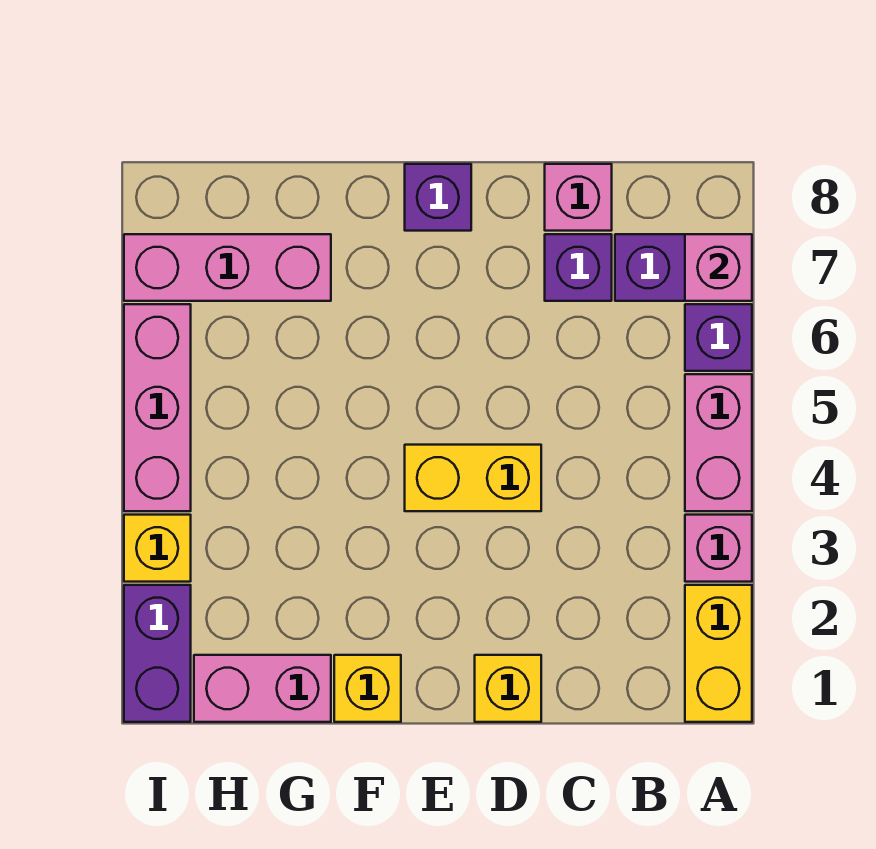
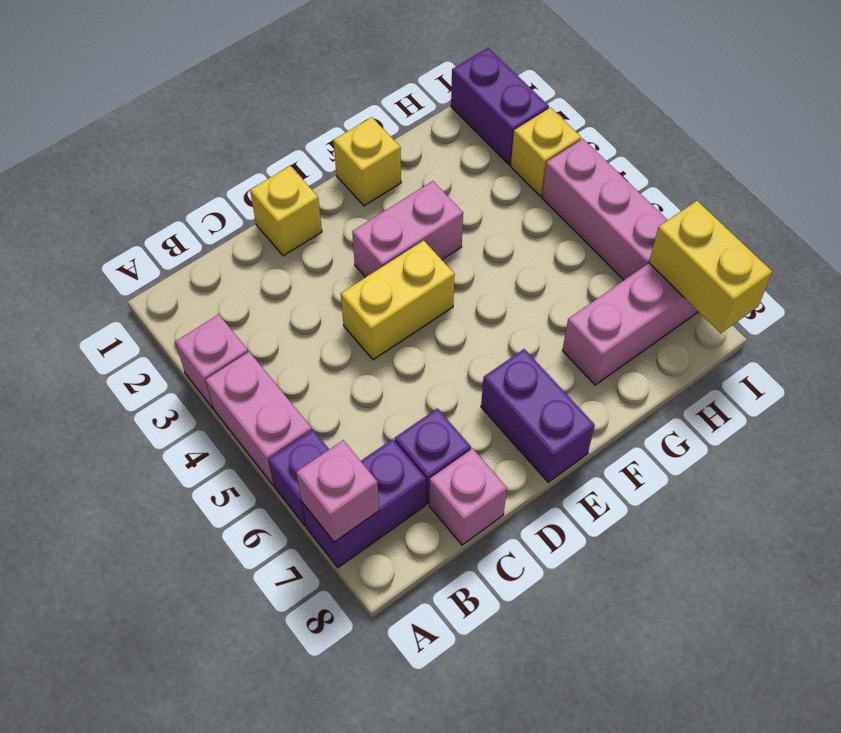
yellow 1x2 brick [685,585,752,722] -> yellow 1x2 brick moved to [649,201,772,333]
purple 1x1 brick [405,164,471,231] -> purple 1x2 brick [481,349,595,482]
pink 1x2 brick [194,655,331,722] -> pink 1x2 brick moved to [352,181,463,277]

